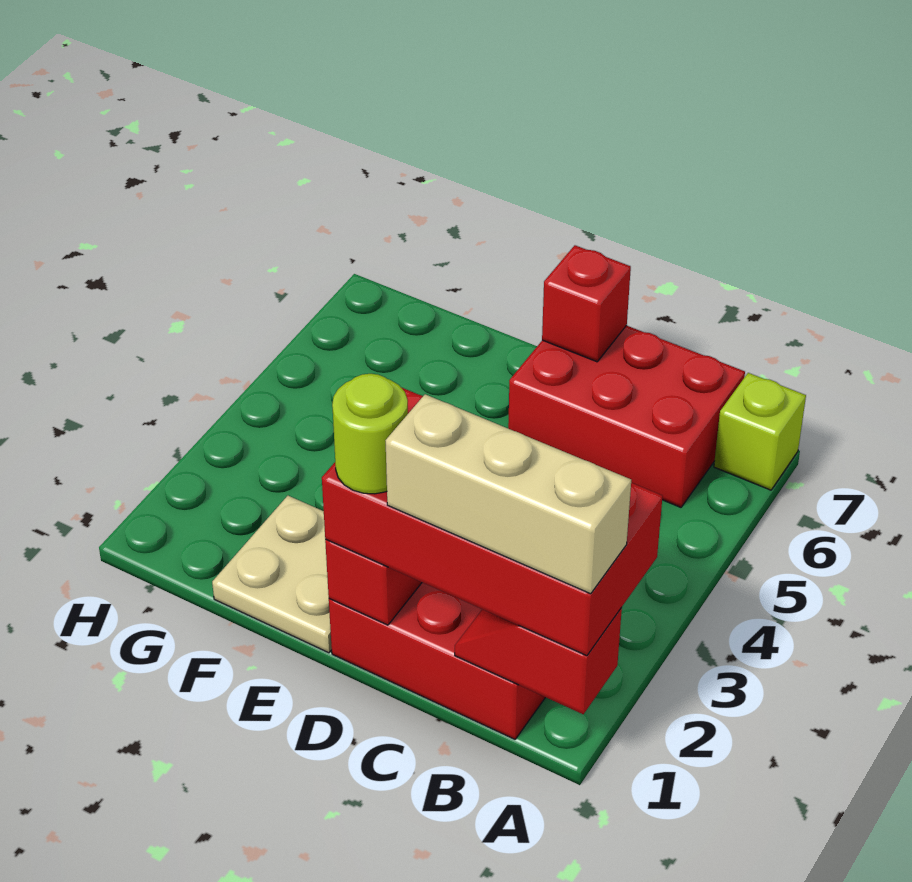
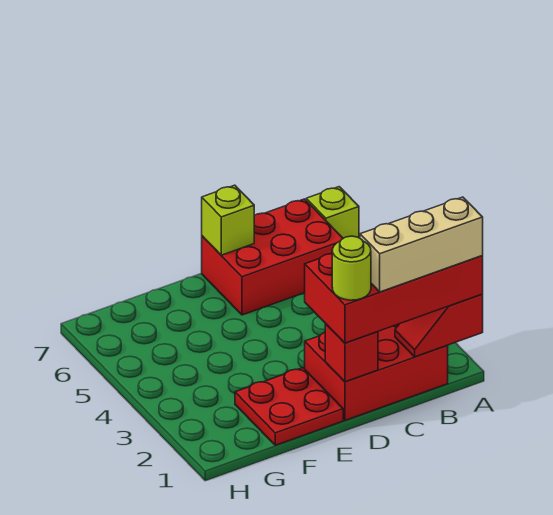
red 1x1 brick [542,245,631,362] -> lime 1x1 brick [202,185,254,255]
tan 2x2 plate [212,496,332,653] -> red 2x2 plate [235,368,343,445]

